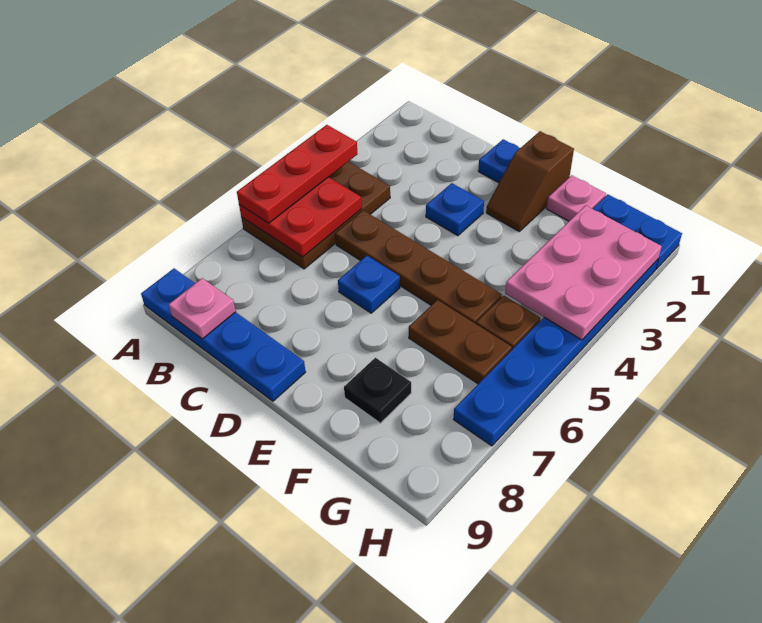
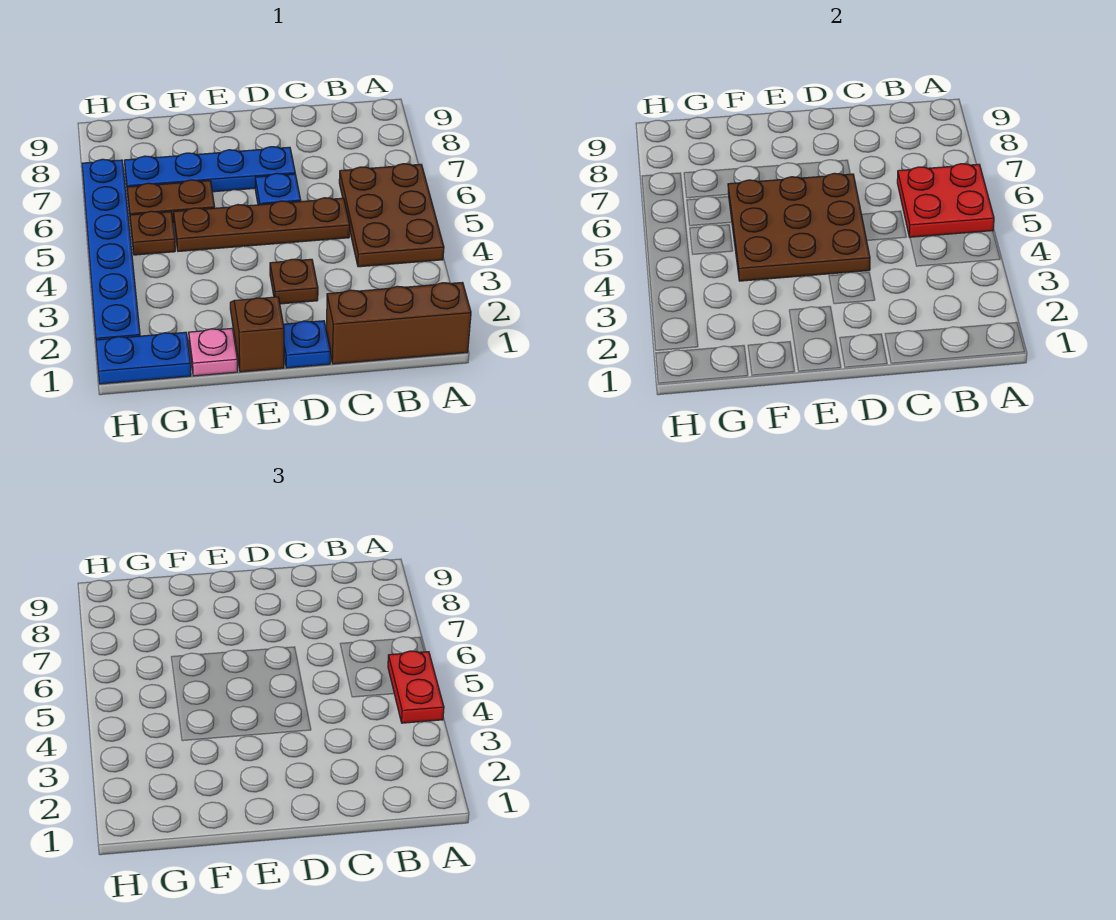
none -> brown 1x3 brick [326,282,471,364]
red 1x3 plate [237,125,357,223] -> red 1x2 plate [388,651,444,723]
blue 1x4 plate [141,269,305,401] -> blue 1x4 plate moved to [125,147,295,194]
pink 1x1 plate [169,278,236,339] -> none
blue 1x1 plate [426,183,484,236] -> brown 1x1 plate [270,259,318,304]
none -> brown 3x3 plate [728,173,870,281]
black 1x1 plate [344,358,411,423] -> none
pink 2x3 plate [505,205,662,340] -> none

